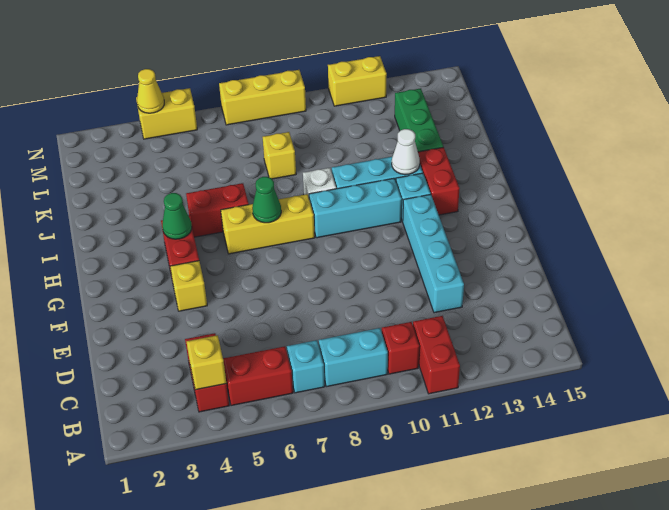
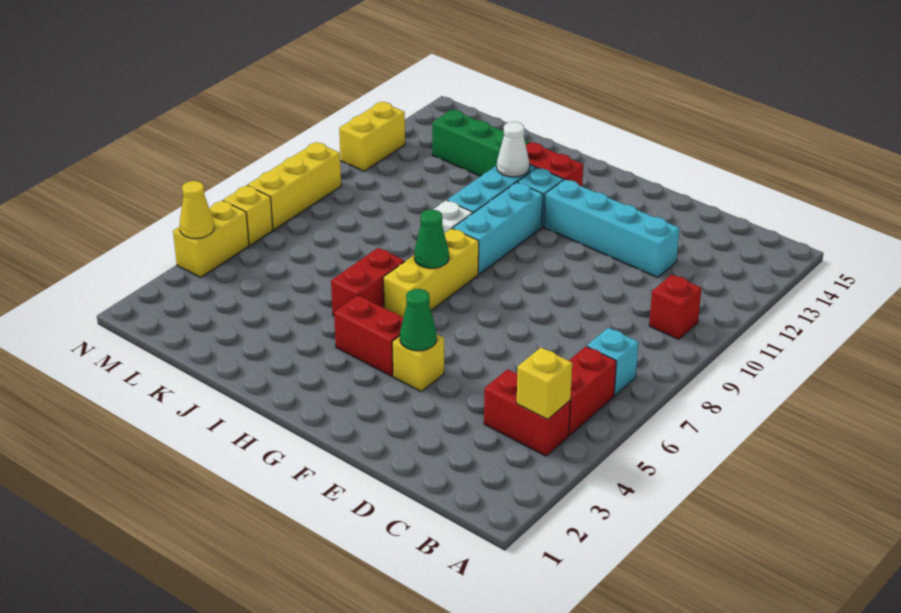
red 1x2 brick [413,316,460,394] -> none
cyan 1x2 brick [319,328,388,387] -> none
green 1x1 cone [162,193,192,239] -> green 1x1 cone moved to [400,289,437,351]
yellow 1x1 brick [263,132,296,179] -> yellow 1x1 brick moved to [223,185,273,245]

